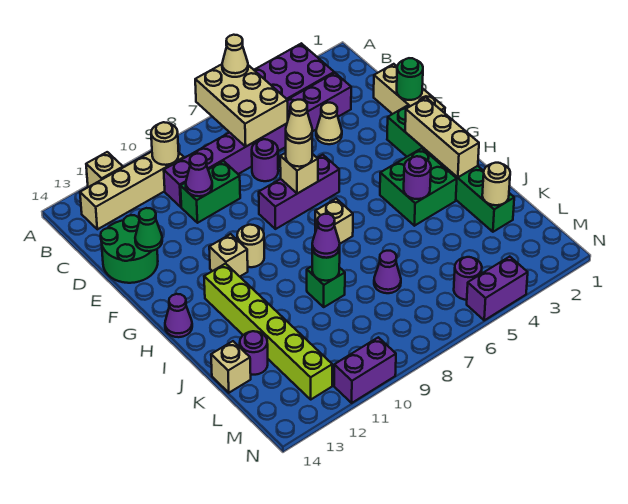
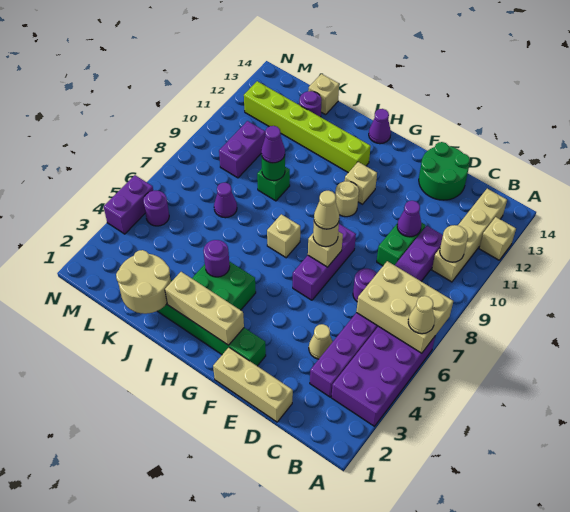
green 1x1 round brick [397,58,423,100] -> none
green 1x1 cone [135,208,162,251] -> none
tan 1x1 round brick [482,163,510,205] -> tan 2x2 round brick [116,250,171,314]
purple 1x2 brick [334,337,396,403] -> purple 1x2 brick moved to [219,121,266,178]

